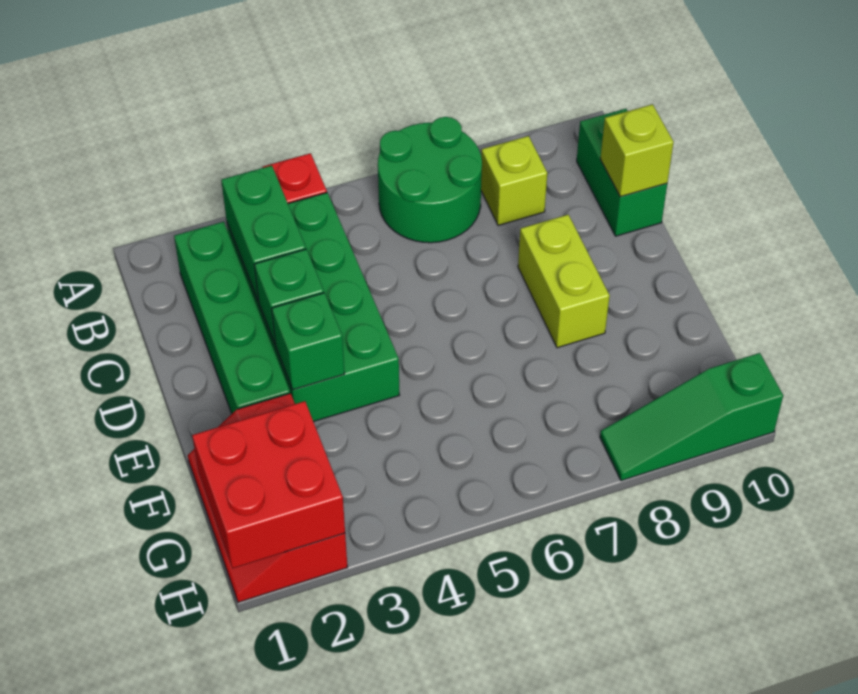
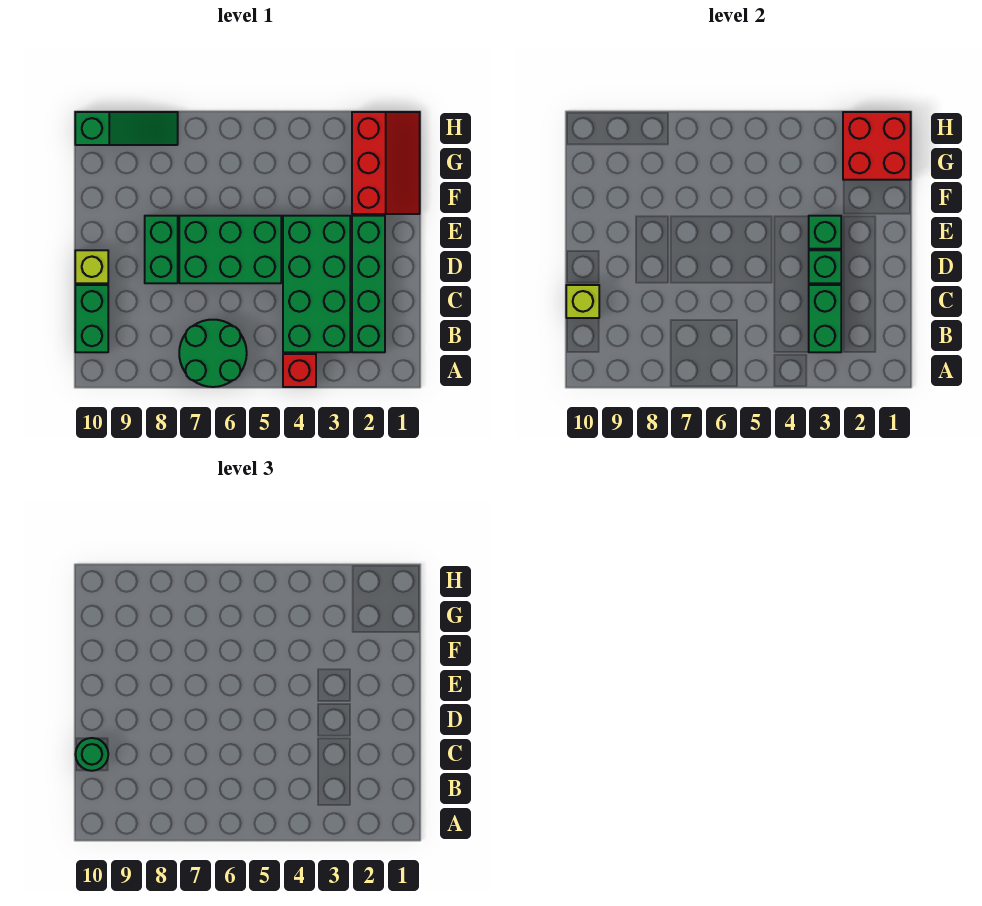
lime 1x1 brick [481,136,547,225] -> lime 1x1 brick moved to [75,250,108,283]
none -> green 1x1 round brick [75,738,108,771]
none -> green 2x3 brick [179,216,281,283]
lime 1x2 brick [518,215,610,348] -> green 1x2 brick [145,216,178,283]

